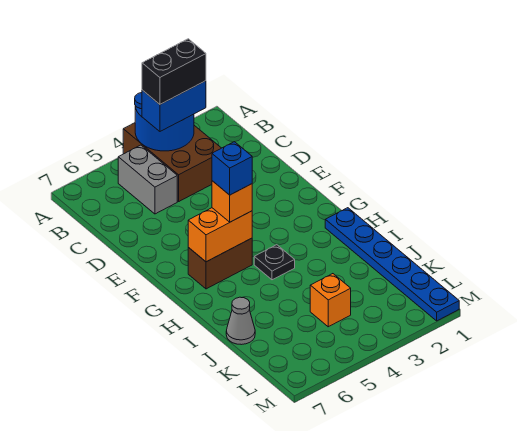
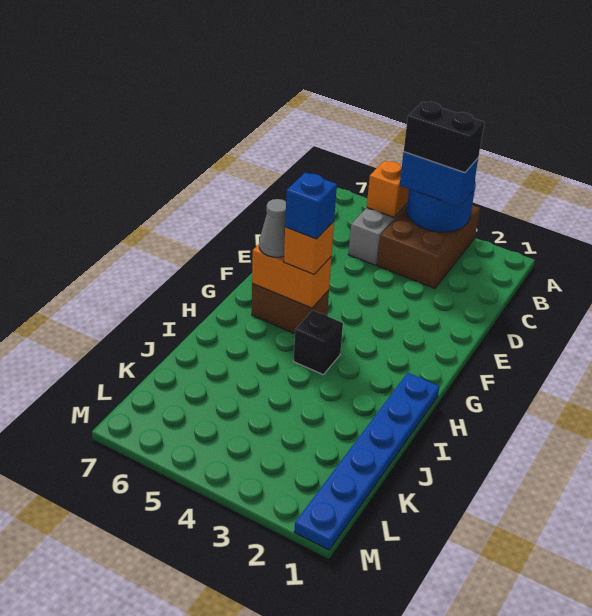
black 1x1 plate [254,245,295,280] -> black 1x1 brick [294,310,343,374]
grey 1x1 cone [226,297,255,345] -> grey 1x1 cone moved to [259,199,286,257]
orange 1x1 brick [310,274,351,327] -> orange 1x1 brick moved to [367,161,409,217]

